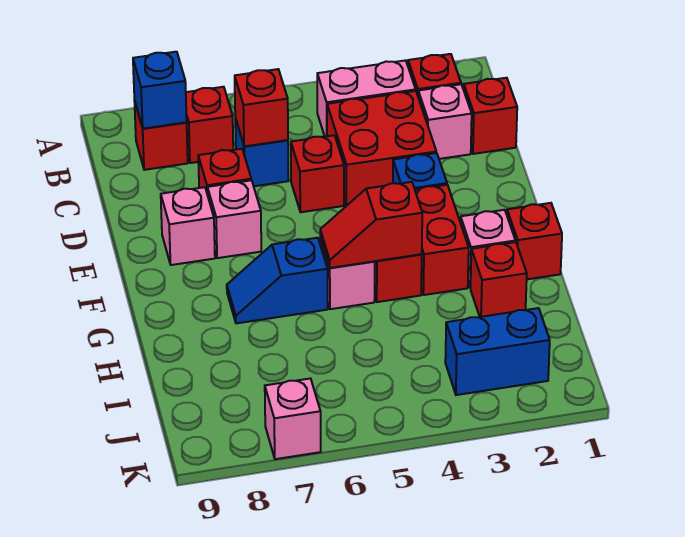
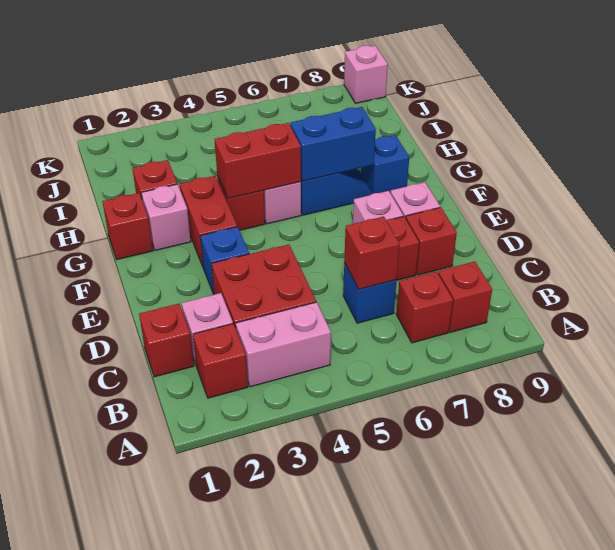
blue 1x1 brick [133,52,187,129] -> blue 1x1 brick moved to [361,135,409,194]
red 1x1 brick [291,135,344,212] -> red 1x1 brick moved to [406,207,457,275]
red 1x2 slope [320,182,422,268] -> red 1x2 brick [215,123,301,198]
blue 1x2 brick [445,308,550,395] -> blue 1x2 brick moved to [290,107,376,181]
pink 1x1 brick [265,378,321,459] -> pink 1x1 brick moved to [344,46,388,103]

